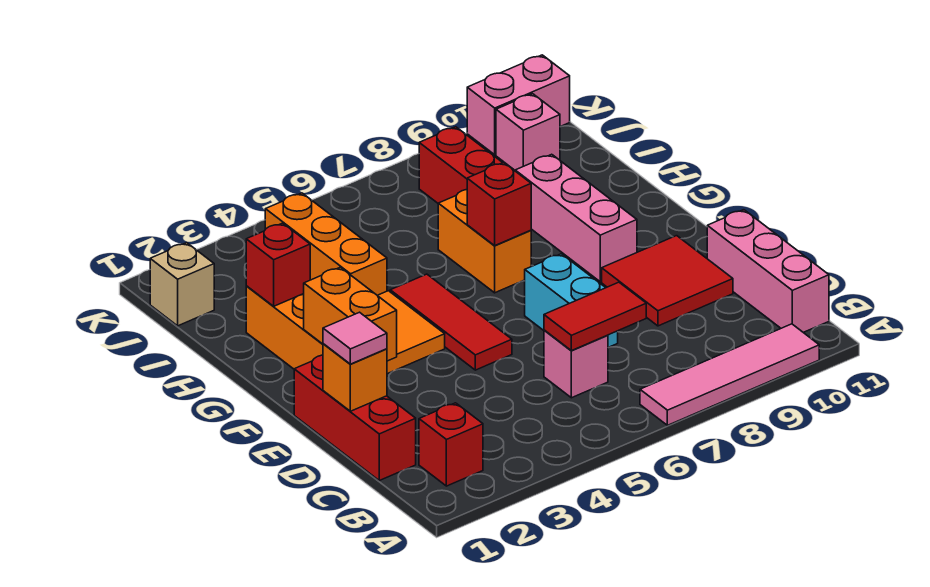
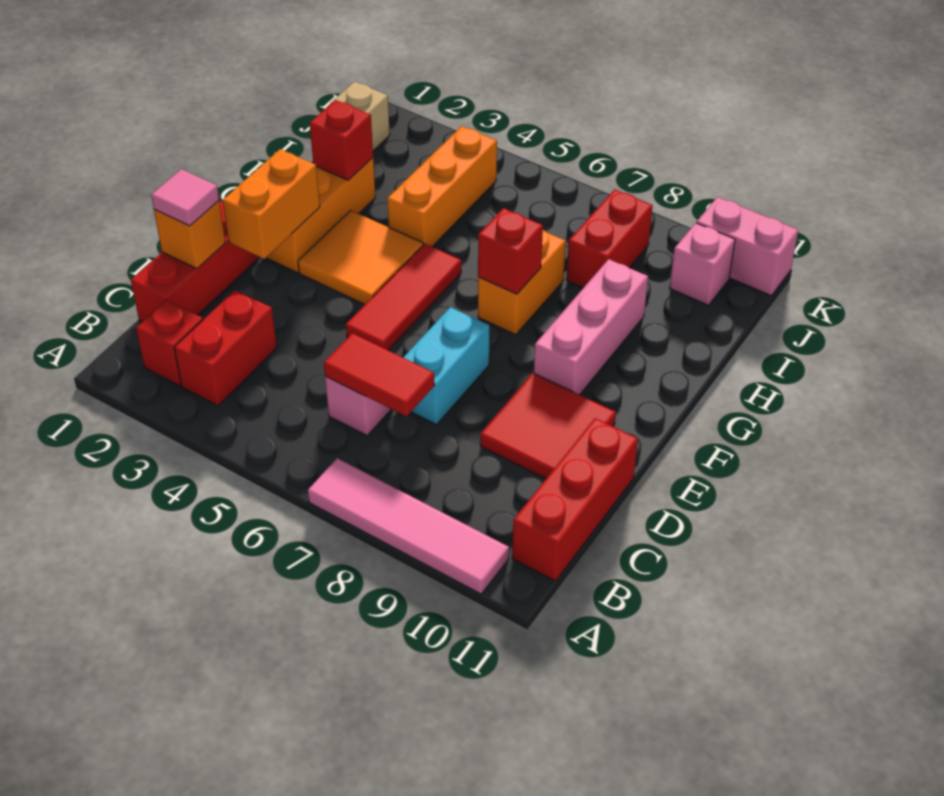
none -> red 1x2 brick [174,290,277,406]
pink 1x3 brick [707,210,829,332] -> red 1x3 brick [512,418,638,581]

